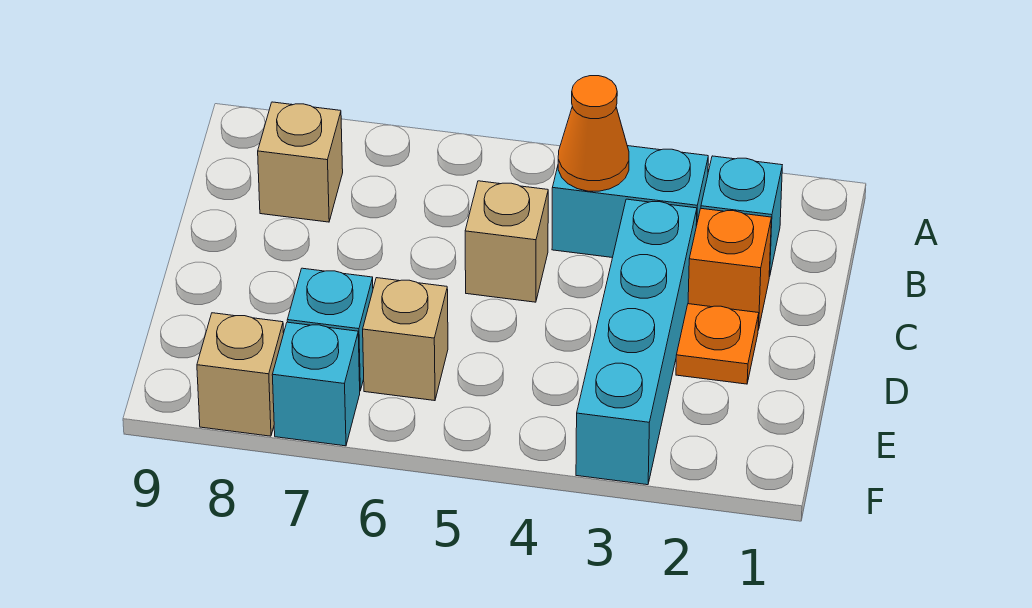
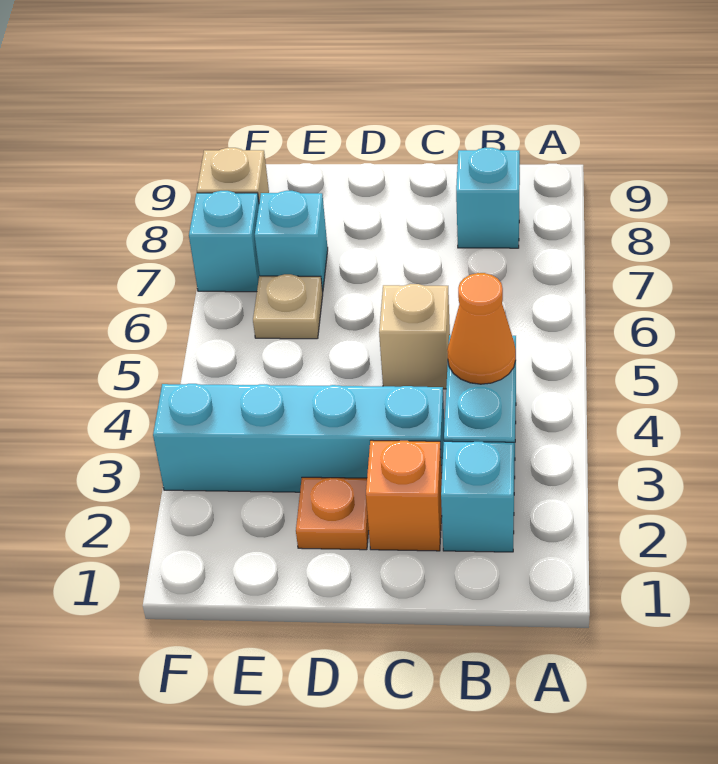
tan 1x1 brick [258,102,343,222] -> cyan 1x1 brick [456,148,520,248]
tan 1x1 brick [363,278,448,401] -> tan 1x1 plate [253,274,323,339]

